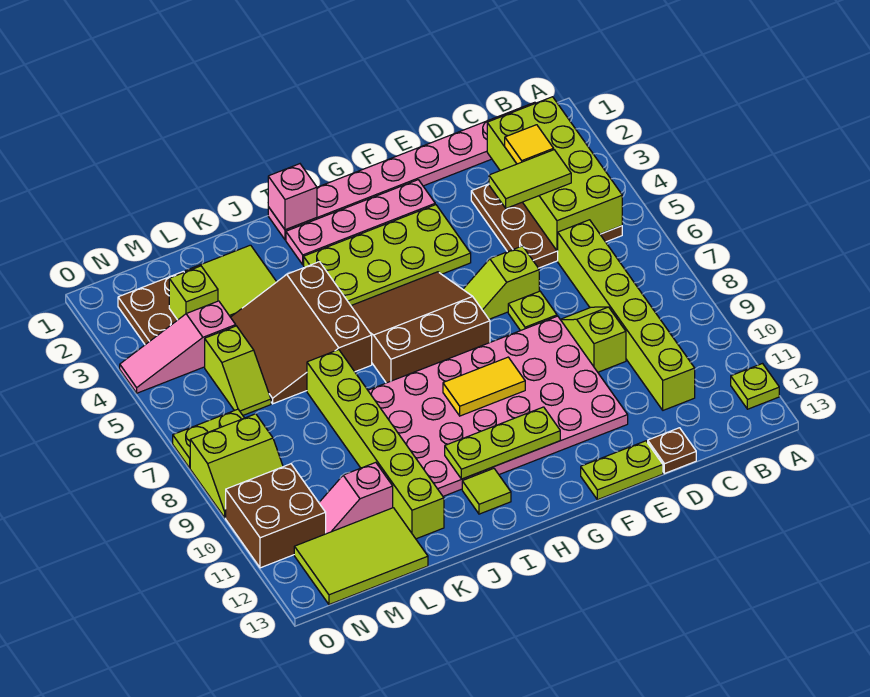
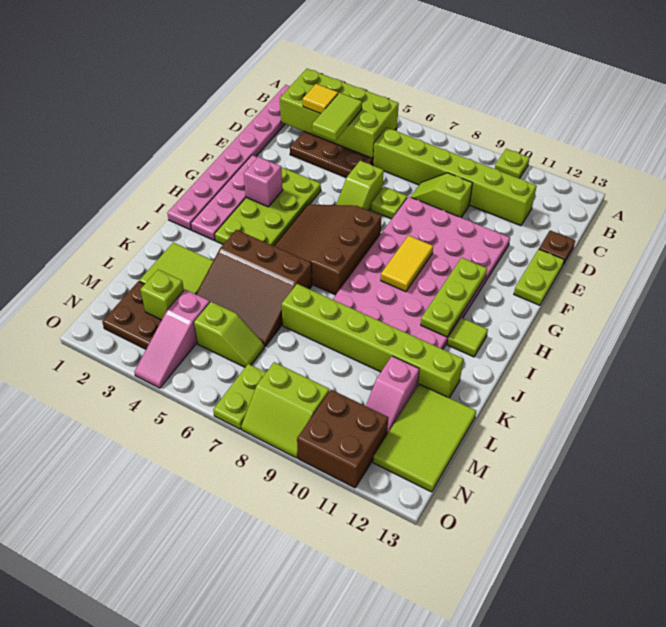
lime 1x1 plate [731,364,779,409] -> lime 1x1 plate moved to [495,149,530,178]
pink 1x1 brick [268,164,317,230] -> pink 1x1 brick moved to [244,157,283,207]
lime 2x2 slope [190,414,283,518] -> lime 2x2 slope turned to [241,362,329,458]

